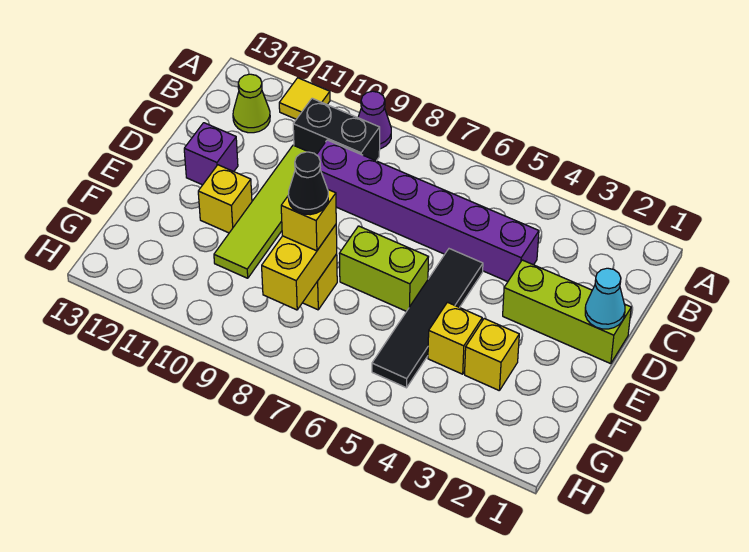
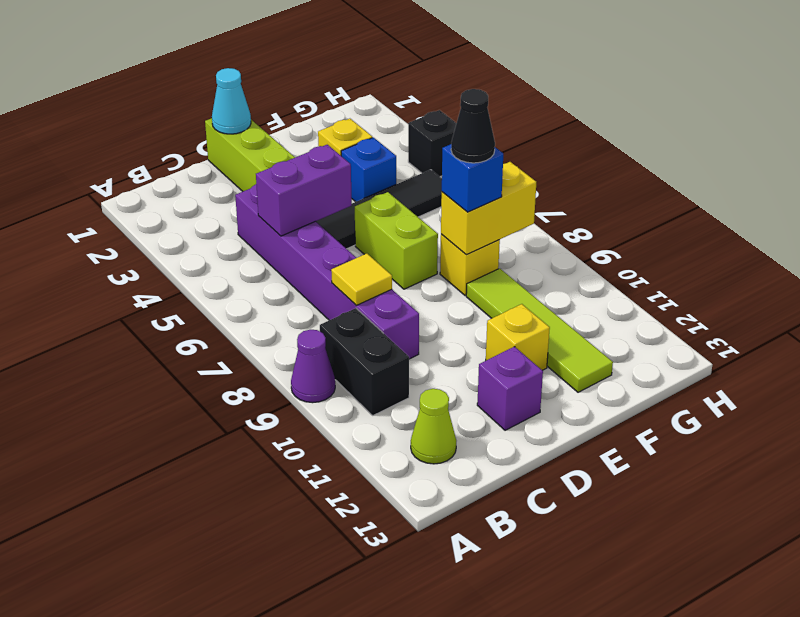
yellow 1x1 tile [279,78,330,119] -> yellow 1x1 tile moved to [331,254,392,305]
none -> purple 1x2 brick [256,145,352,236]
lime 1x4 tile [214,145,308,278] -> lime 1x4 tile turned to [466,268,613,392]
yellow 1x1 brick [428,302,482,374] -> blue 1x1 brick [341,138,396,202]
yellow 1x1 brick [281,190,336,251] -> blue 1x1 brick [442,144,503,212]
none -> black 1x1 brick [408,110,456,177]

